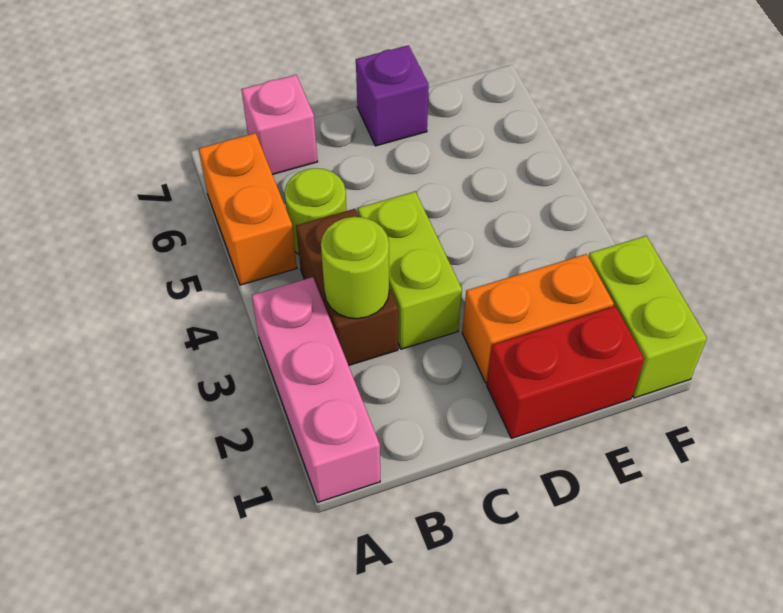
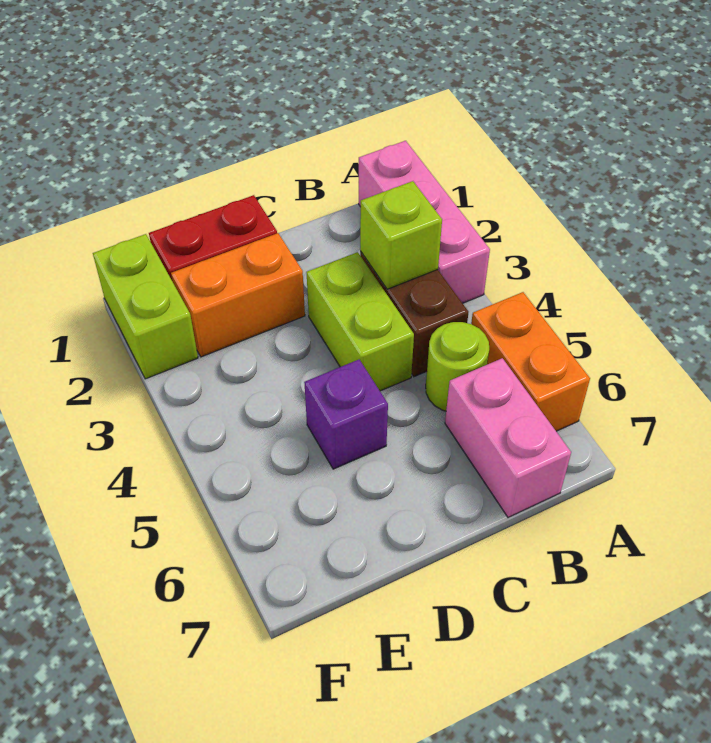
lime 1x1 round brick [321,217,389,319] -> lime 1x1 brick [360,181,442,289]
pink 1x1 brick [241,75,318,175] -> pink 1x2 brick [445,358,571,517]
purple 1x1 brick [356,45,429,146] -> purple 1x1 brick moved to [304,360,388,469]

